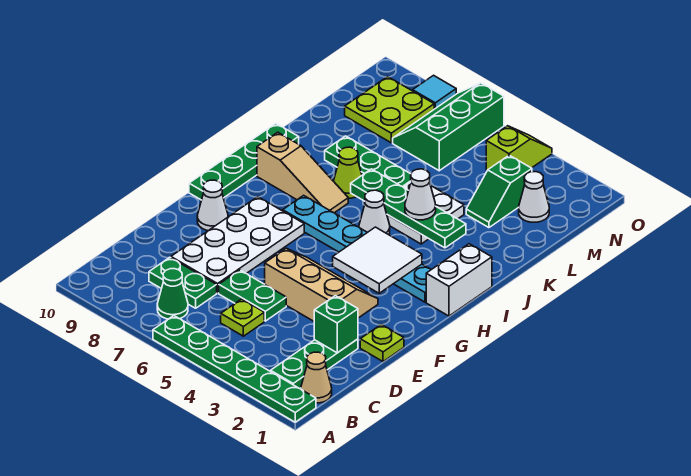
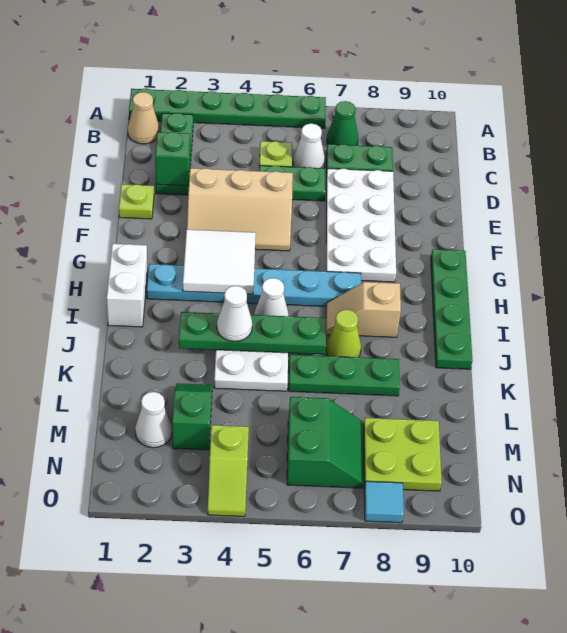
white 1x1 cone [197,180,228,231] -> white 1x1 cone moved to [293,123,325,168]
tan 1x3 slope [257,132,348,213] -> tan 1x2 slope [326,282,401,337]
green 2x3 slope [393,83,504,171] -> green 2x2 slope [287,397,363,488]

